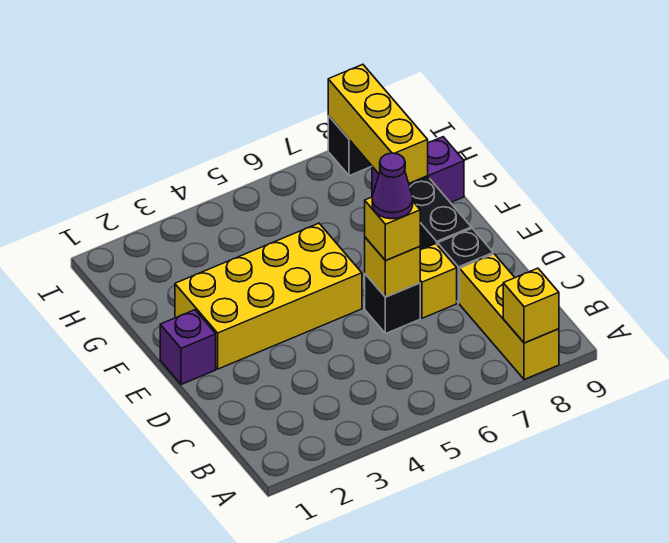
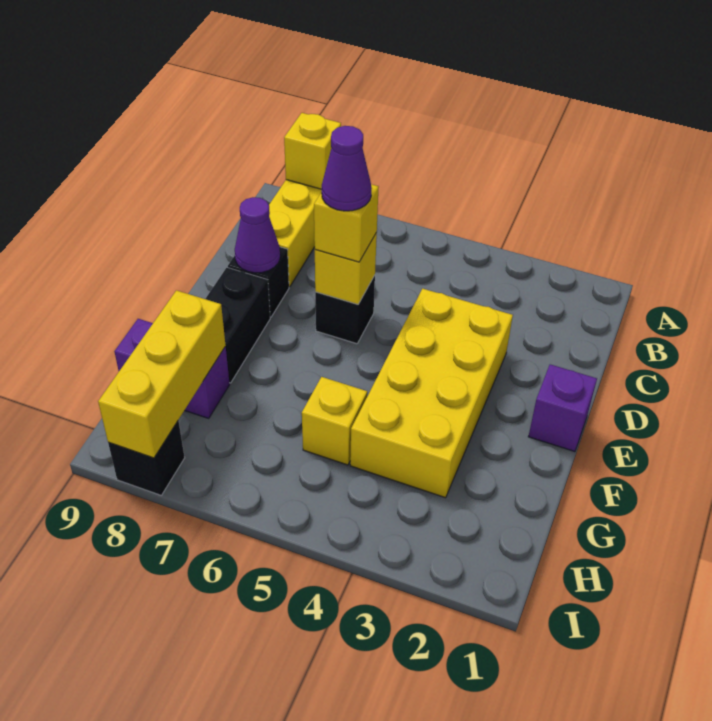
yellow 1x1 brick [420,244,457,318] -> yellow 1x1 brick moved to [302,377,367,465]
none -> purple 1x1 cone [235,197,280,273]
yellow 2x4 brick [175,223,362,369] -> yellow 2x4 brick turned to [350,289,513,498]

